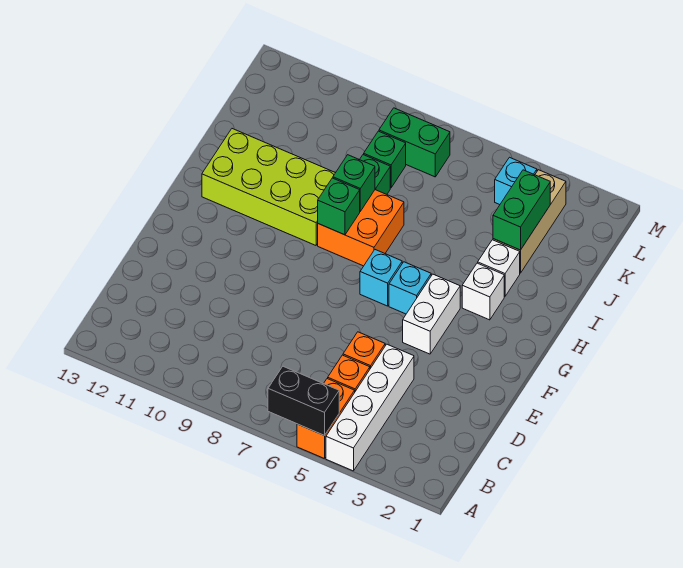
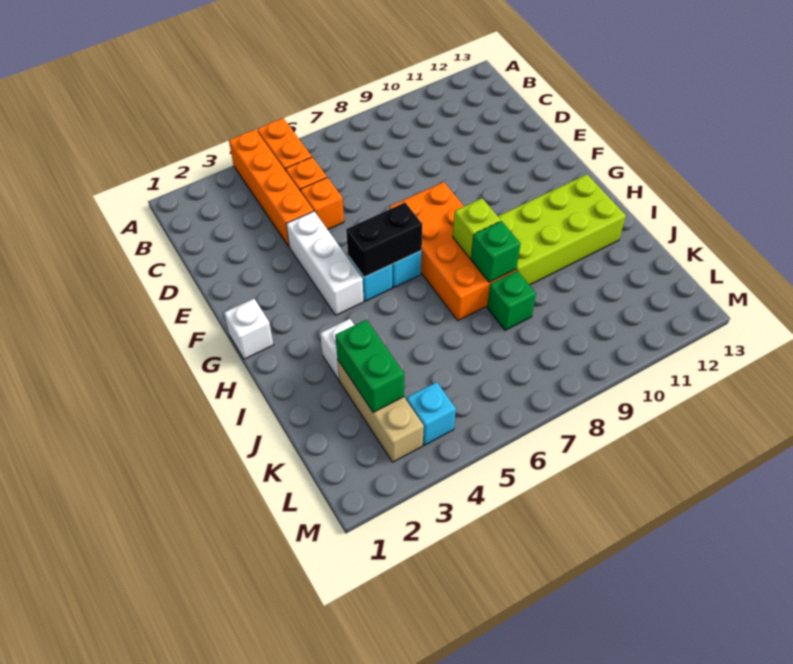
white 1x4 brick [326,344,414,471] -> orange 1x4 brick [229,129,314,246]
black 1x2 brick [268,366,339,436] -> black 1x2 brick moved to [346,203,423,277]
white 1x2 brick [403,274,460,354] -> white 1x3 brick [286,211,364,315]
white 1x1 brick [462,263,504,320] -> white 1x1 brick moved to [224,299,274,359]
orange 2x2 brick [318,190,404,266] -> orange 2x4 brick [389,182,516,320]
green 1x1 brick [318,178,360,235] -> lime 1x1 brick [453,198,501,259]
green 1x1 brick [364,131,406,188] -> none
green 1x2 brick [379,108,450,177] -> none

